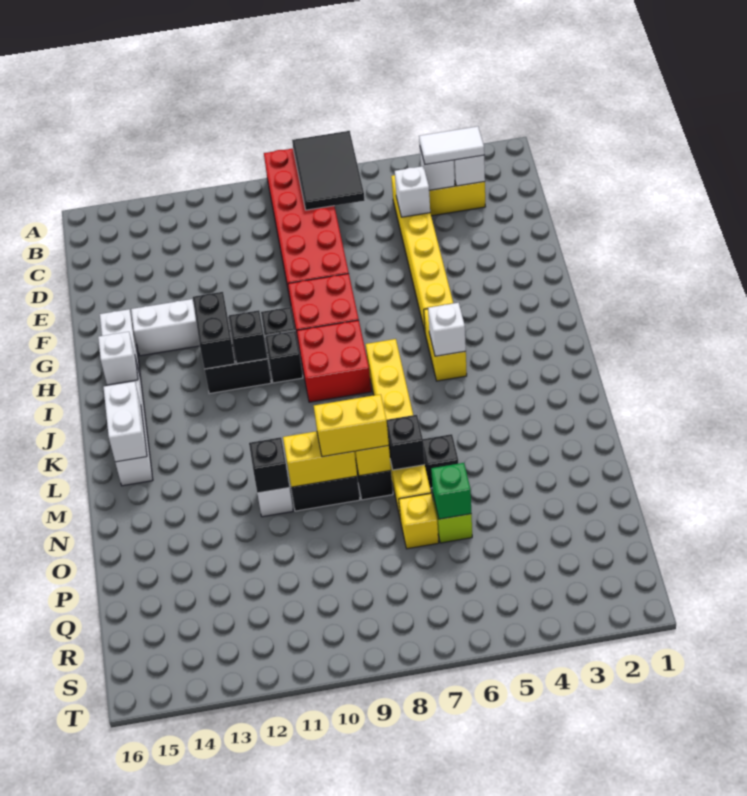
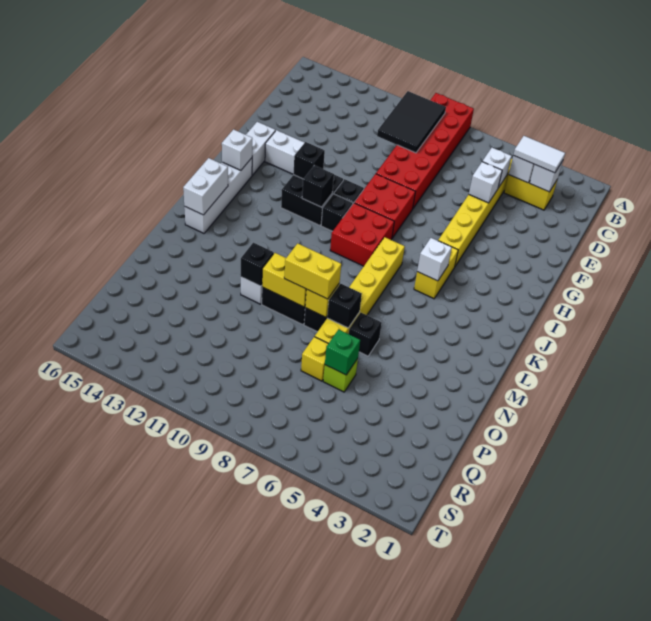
black 2x3 tile [292,131,365,210] -> black 2x3 tile moved to [377,91,446,153]
none -> white 1x1 brick [469,162,502,203]
black 1x2 brick [193,292,235,369] -> black 1x1 brick [293,142,325,179]

